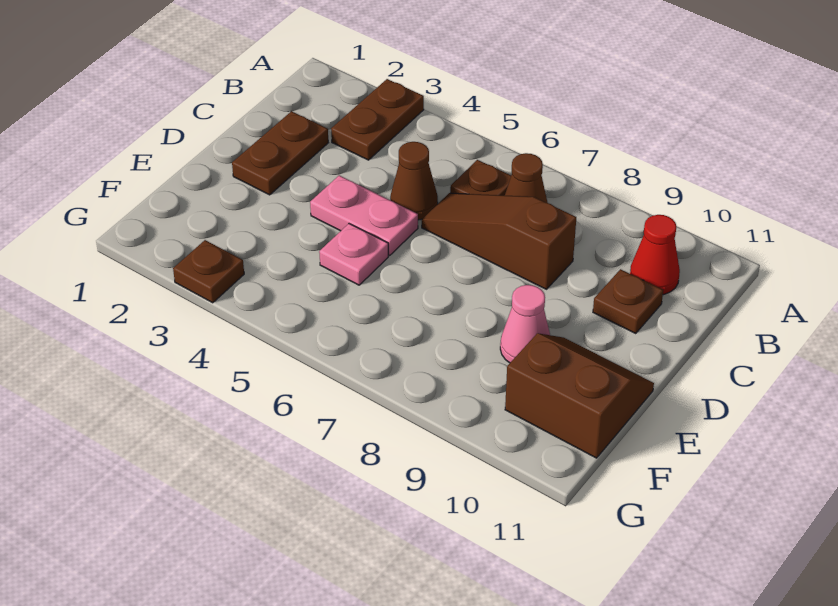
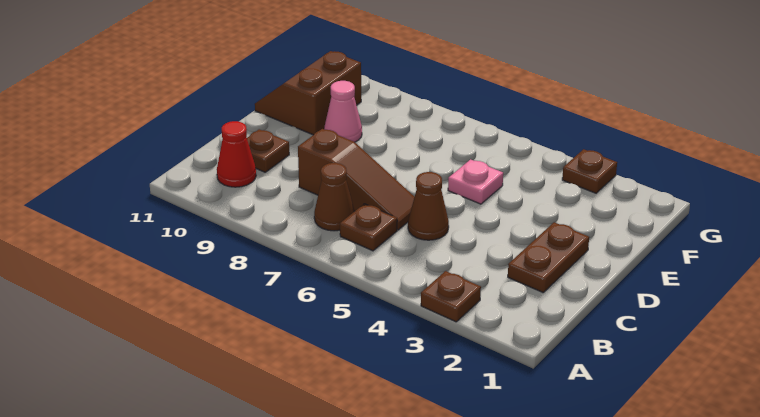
brown 1x2 plate [331,79,424,160] -> brown 1x1 plate [421,271,481,322]
pink 1x2 plate [310,175,418,256] -> none
brown 2x2 slope [505,333,654,458] -> brown 2x2 slope turned to [255,51,361,135]

